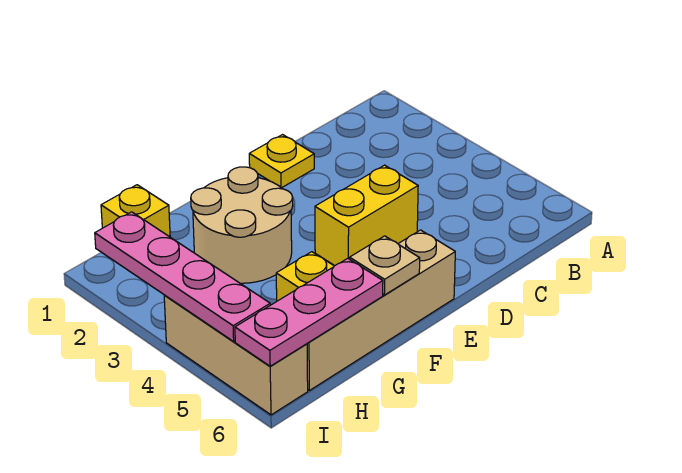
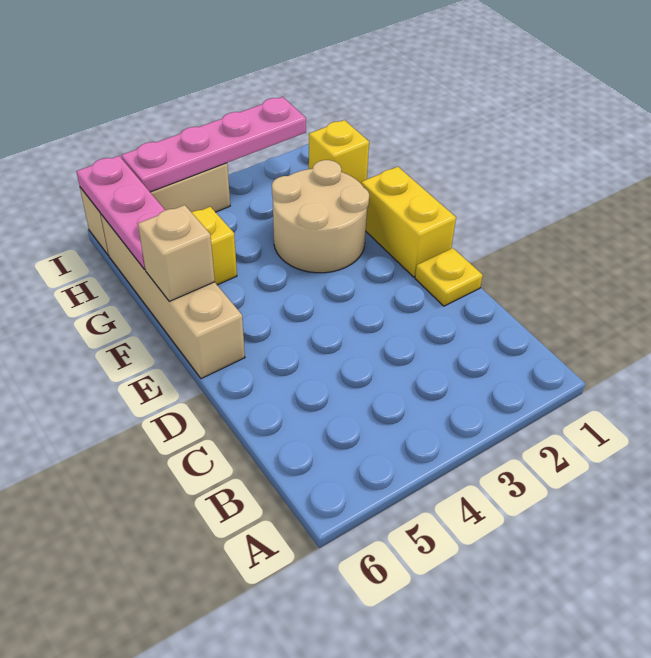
yellow 1x2 brick [315,165,418,266] -> yellow 1x2 brick moved to [362,167,456,277]
tan 1x1 plate [350,236,420,295] -> tan 1x1 brick [138,205,215,301]

